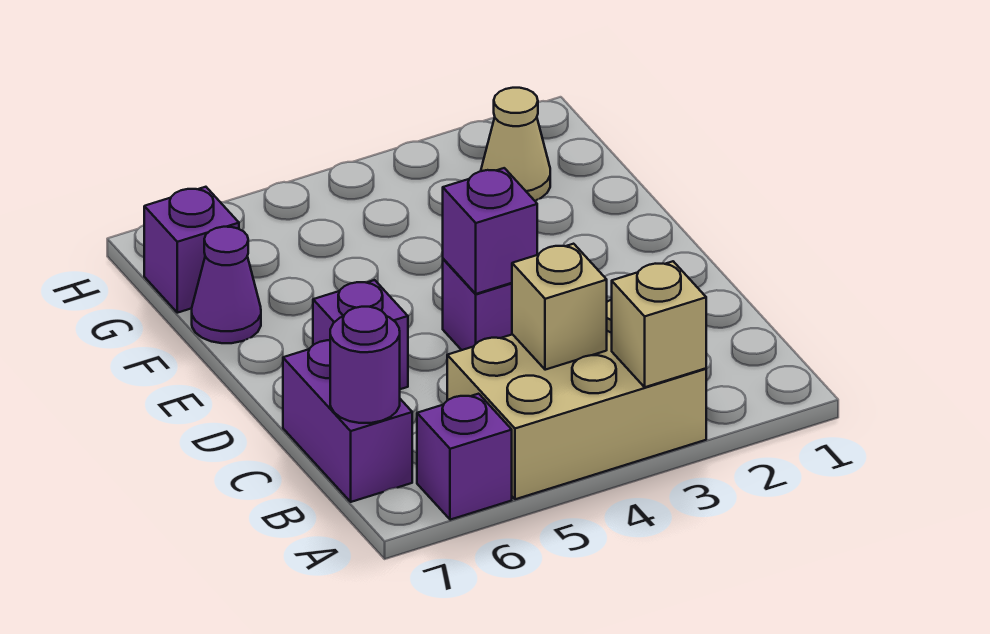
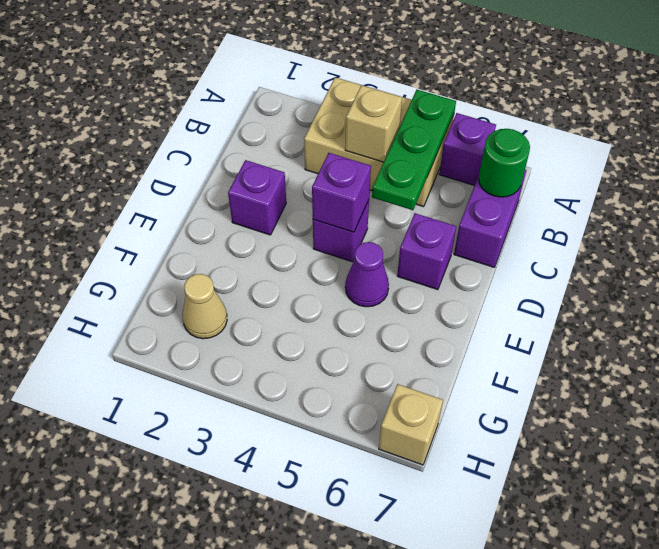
tan 1x1 brick [612,261,706,387] -> tan 1x1 brick moved to [379,384,443,465]
none -> green 1x3 plate [372,90,456,210]
purple 1x1 round brick [330,307,400,423] -> green 1x1 round brick [479,129,530,197]
purple 1x1 cone [192,227,261,343] -> purple 1x1 cone moved to [345,242,389,307]
purple 1x1 brick [144,187,239,313] -> purple 1x1 brick moved to [228,160,286,235]

